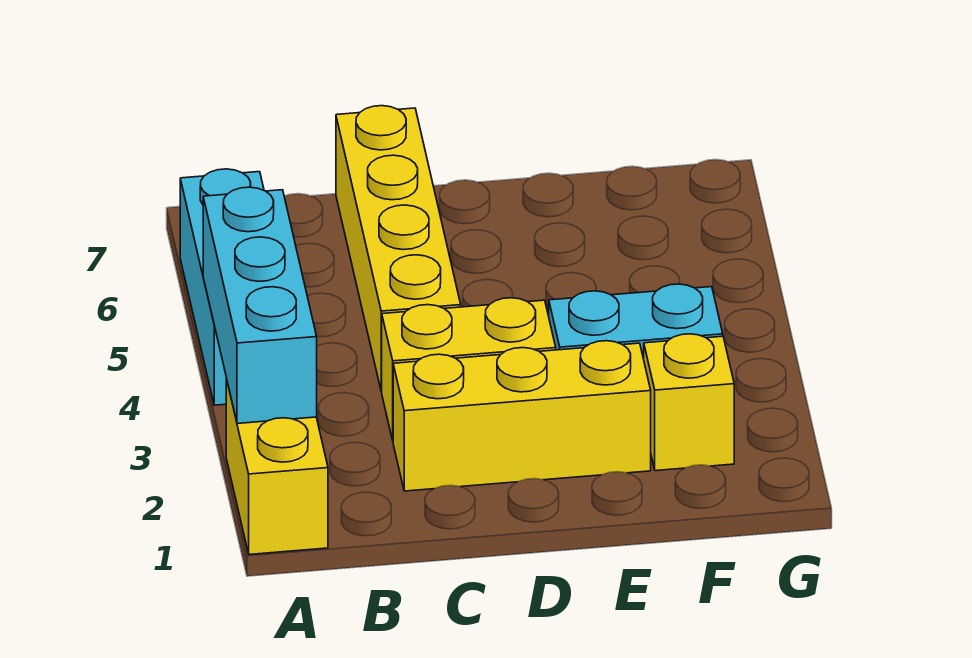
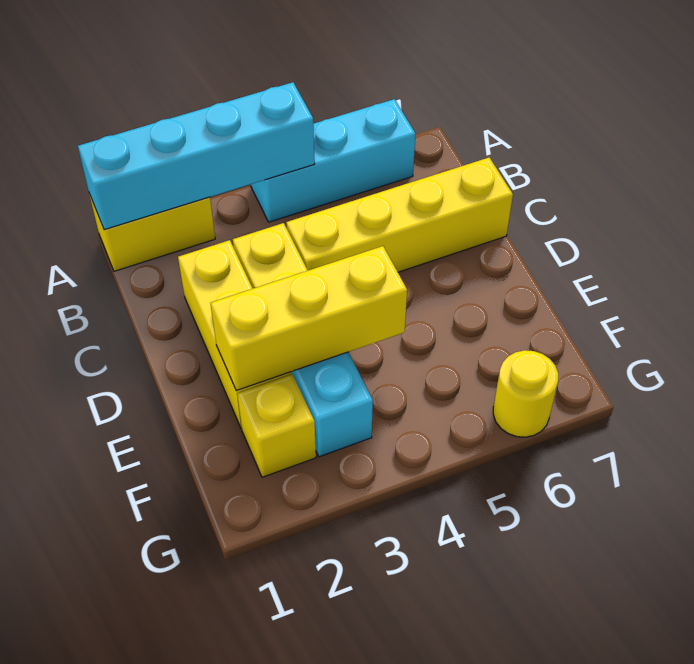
cyan 1x3 brick [203,187,317,424] -> cyan 1x4 brick [78,82,315,230]
none -> yellow 1x3 brick [211,246,407,391]
none -> yellow 1x1 round brick [493,350,558,437]

